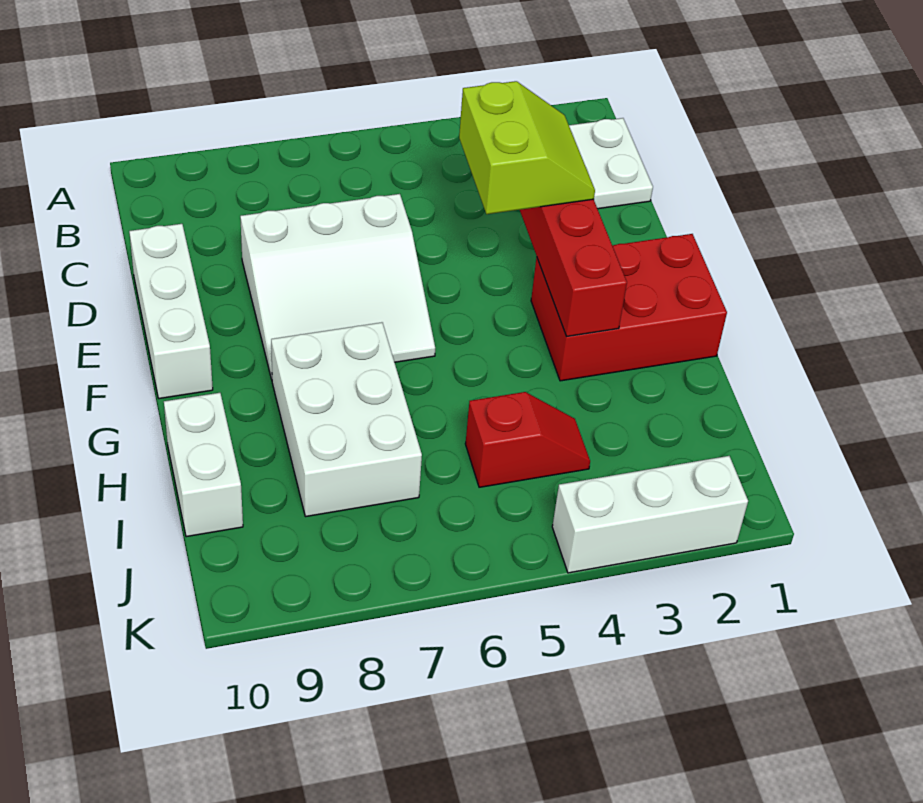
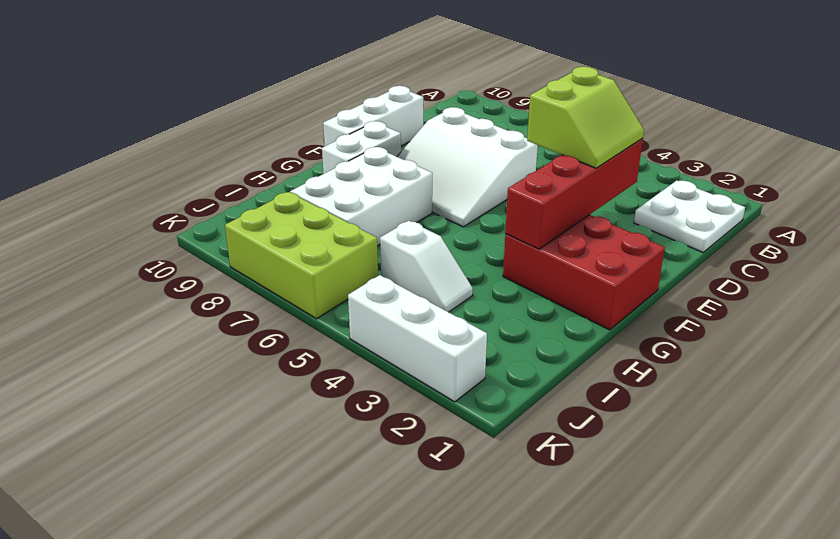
white 1x2 brick [164,393,243,537] -> white 1x2 brick moved to [322,121,401,173]
red 1x2 slope [465,392,590,487] -> white 1x2 slope [380,221,473,312]
none -> lime 2x3 brick [225,192,378,319]

